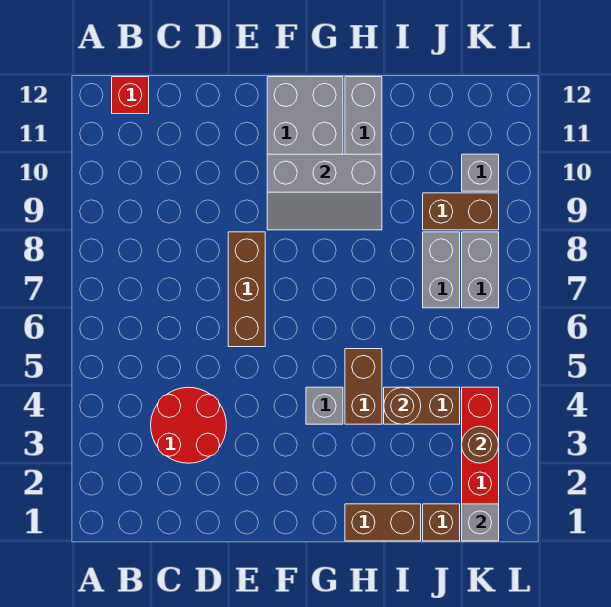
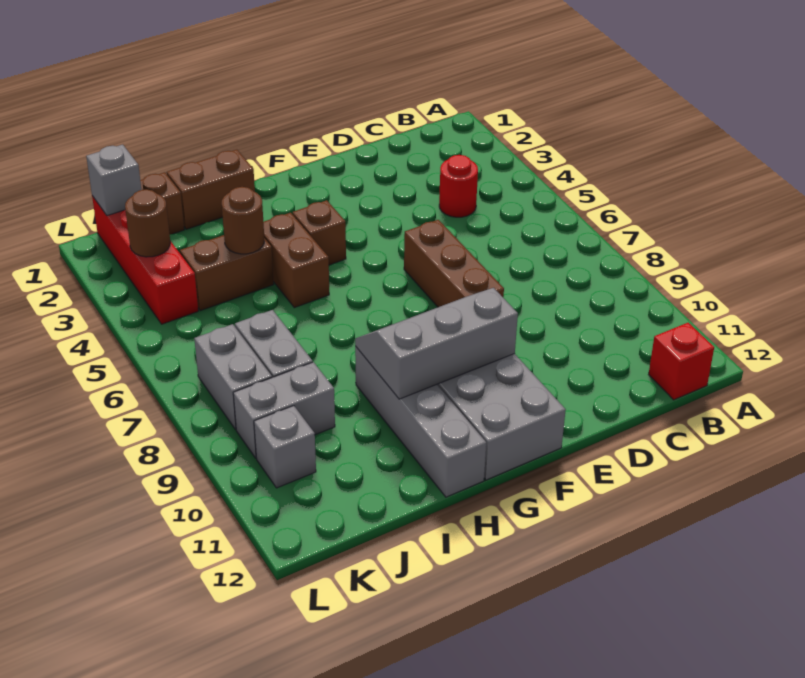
red 2x2 round brick [151,387,226,463] -> red 1x1 round brick [439,155,478,217]
grey 1x1 brick [306,387,343,424] -> brown 1x1 brick [292,200,346,265]
brown 1x2 brick [423,193,499,230] -> grey 1x2 brick [233,362,335,458]

